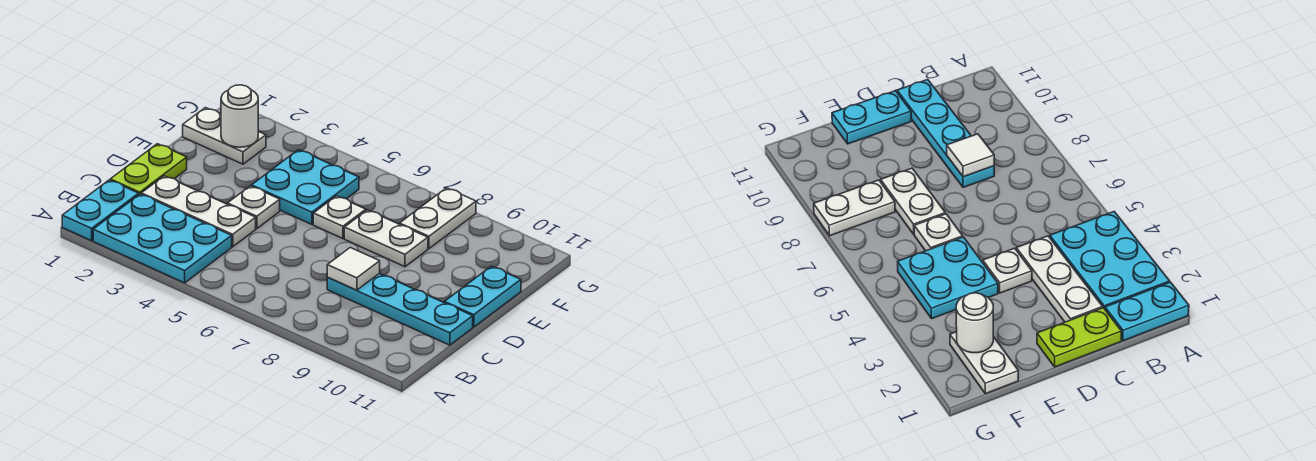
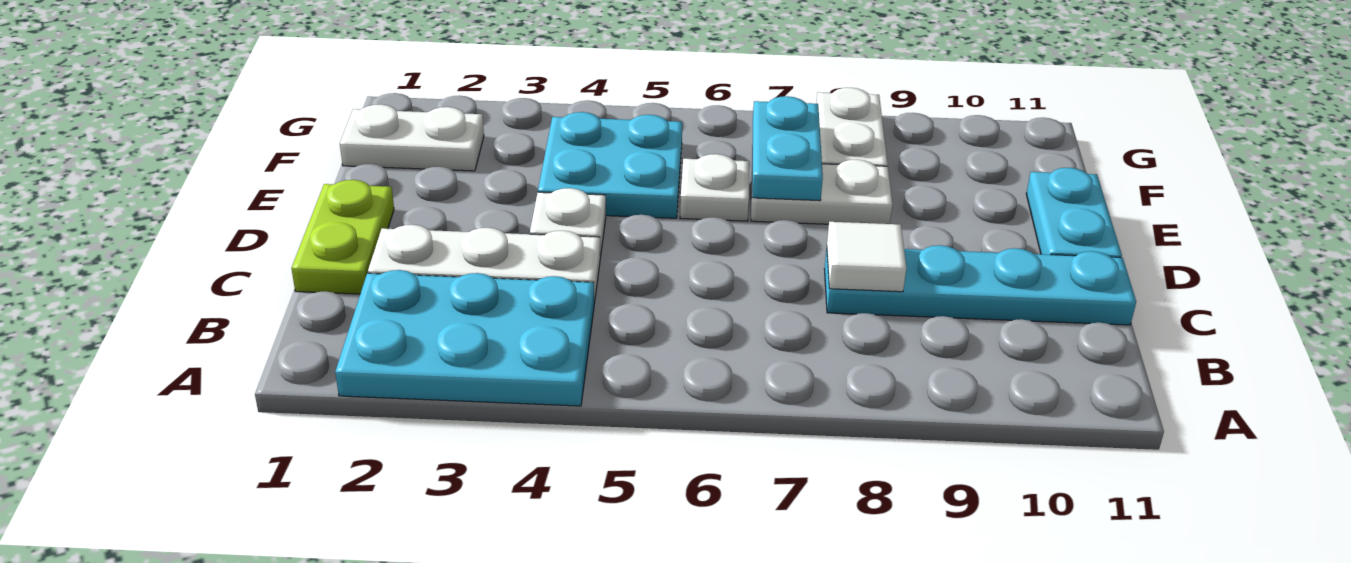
cyan 1x2 plate [62,180,139,241] -> cyan 1x2 plate moved to [752,96,823,201]
white 1x1 round brick [221,85,258,147] -> none

